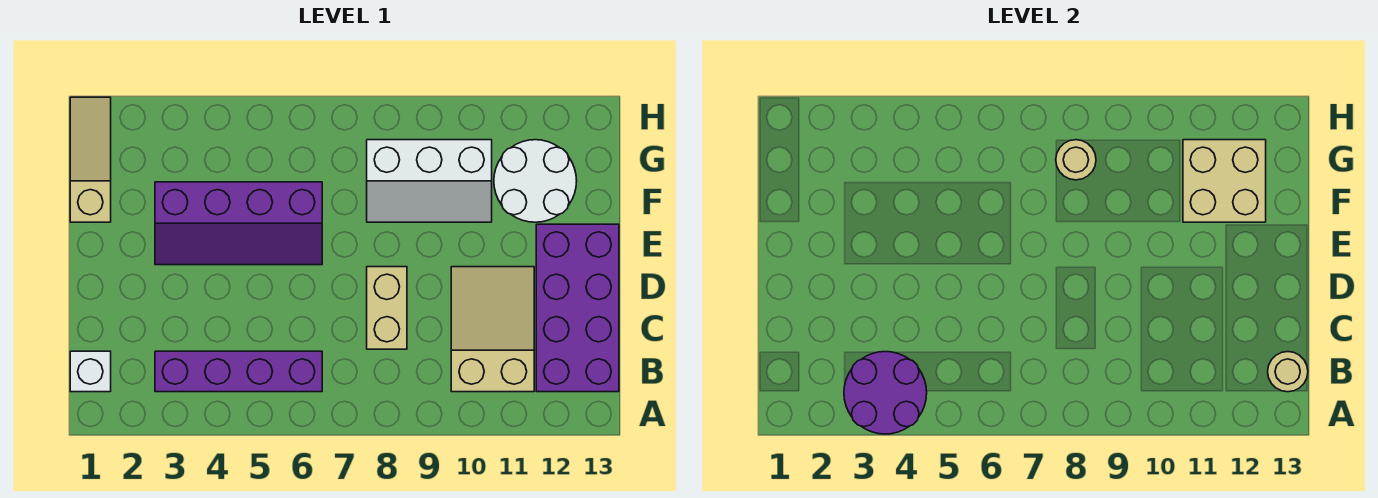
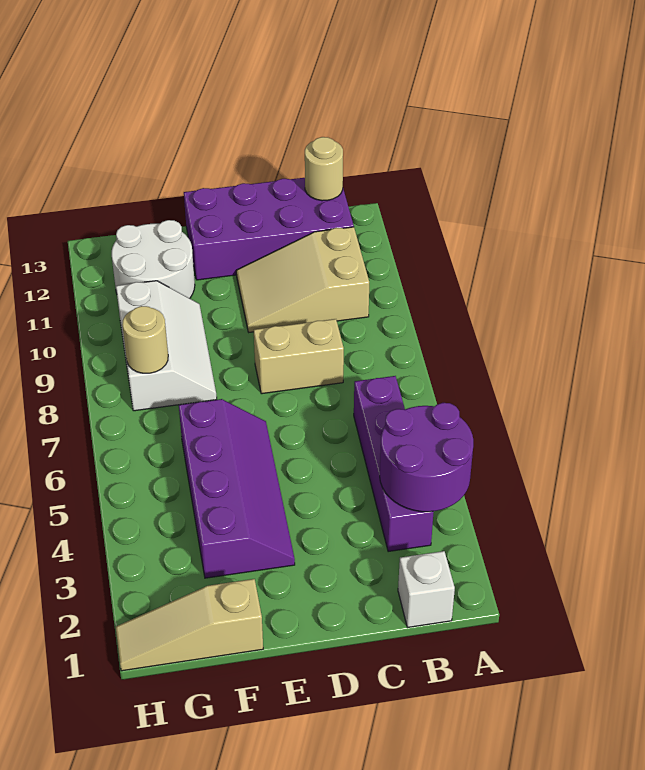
tan 2x2 brick [1183,140,1266,222] -> none

